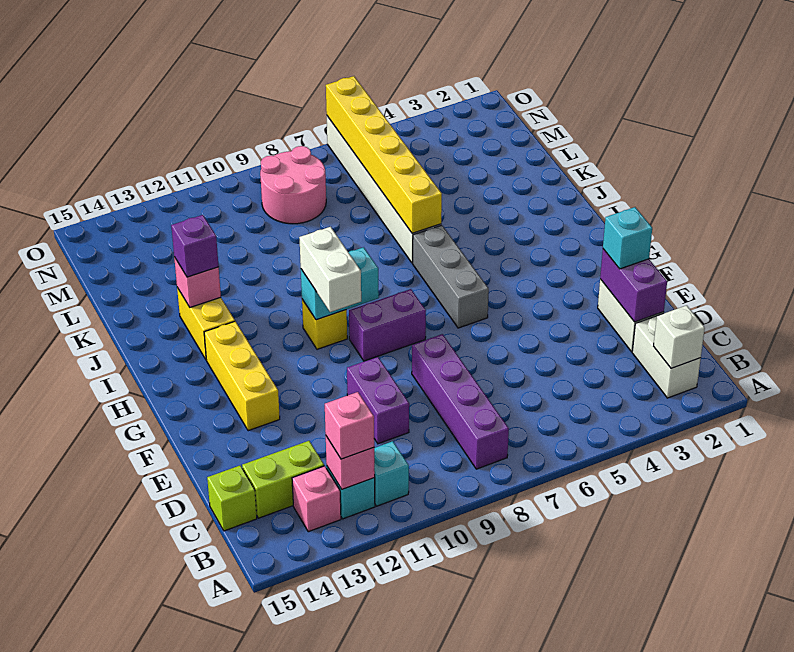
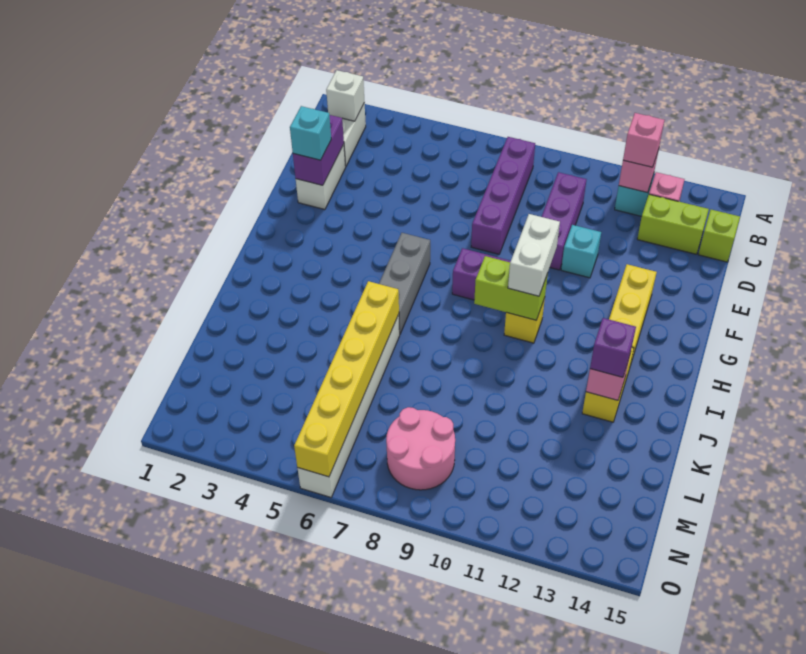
cyan 1x1 brick [374,441,409,506] -> cyan 1x1 brick moved to [561,225,601,278]
purple 1x2 brick [347,357,409,444] -> purple 1x3 brick [542,172,587,270]
cyan 1x2 brick [301,247,379,320] -> lime 1x2 brick [474,256,548,320]

